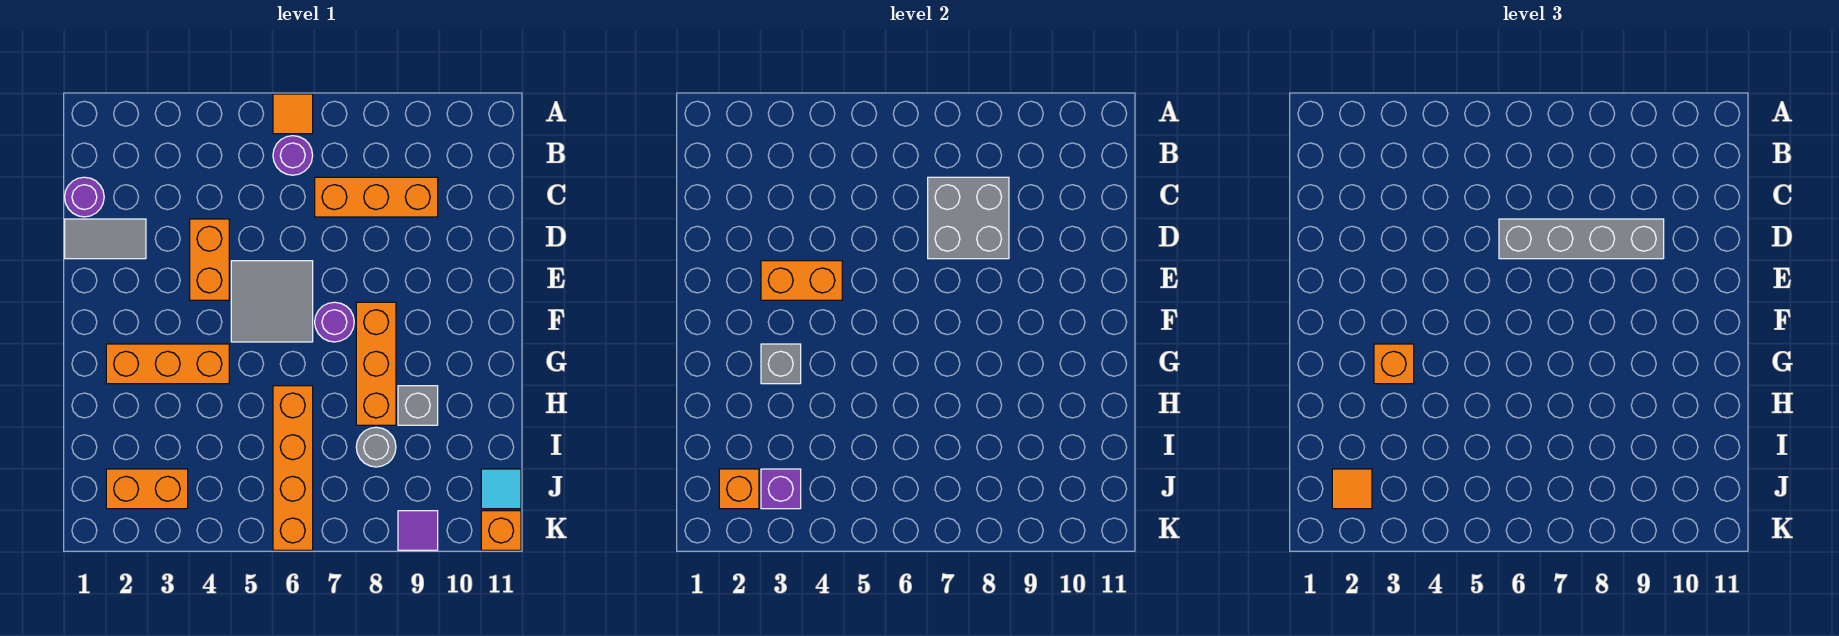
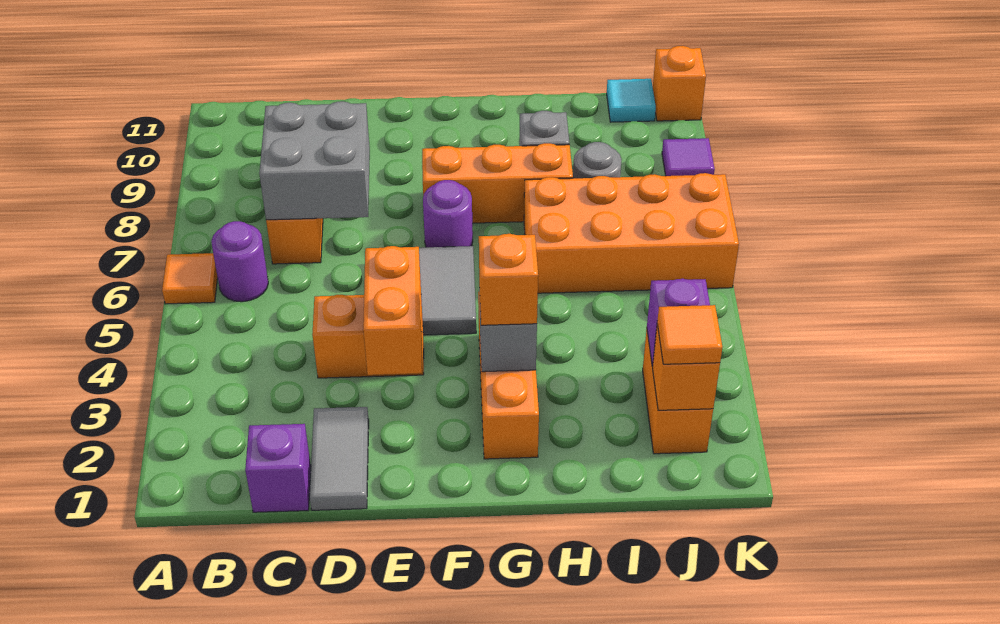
purple 1x1 round brick [65,177,104,217] -> purple 1x1 brick [245,424,311,512]
grey 1x4 brick [1499,219,1664,259] -> none
orange 1x4 brick [273,386,313,550] -> orange 2x4 brick [524,173,739,293]

